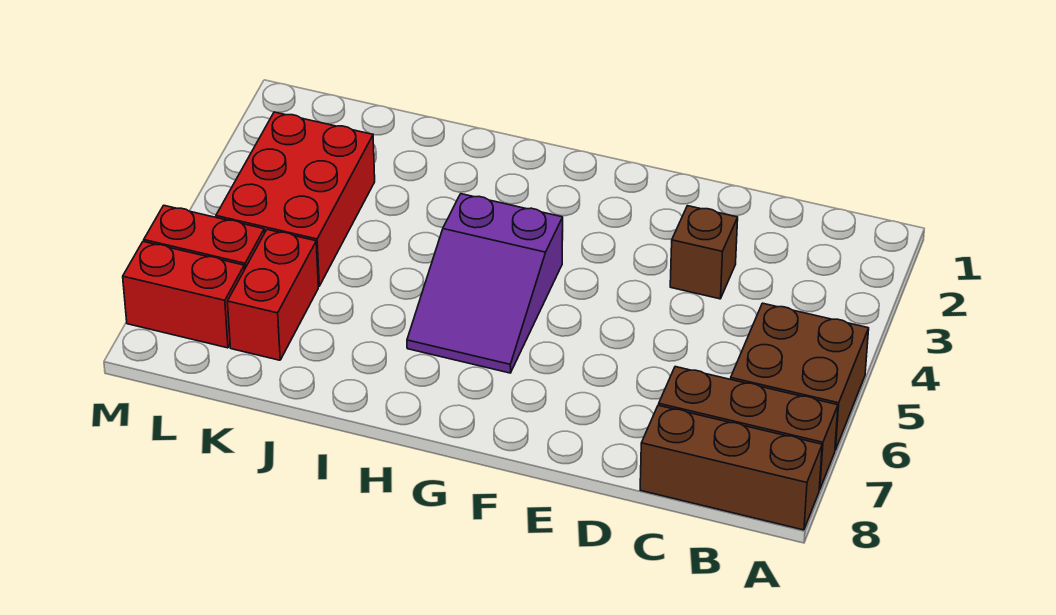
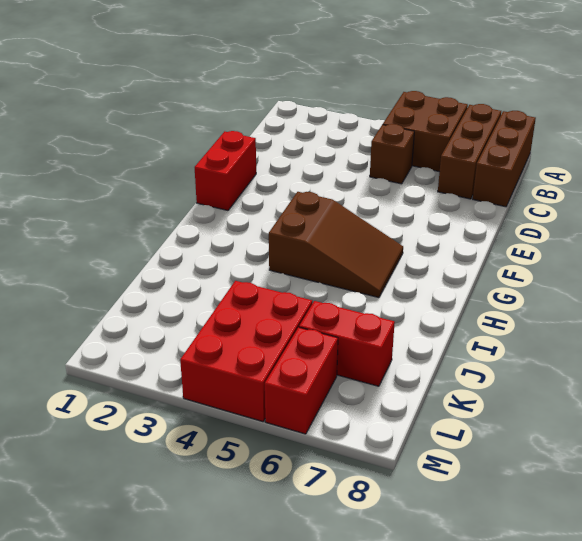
brown 1x1 brick [670,206,738,299] -> brown 1x1 brick moved to [370,124,414,184]
purple 2x3 slope [407,194,563,373] -> brown 2x3 slope [269,192,403,298]
red 2x3 brick [216,112,375,286] -> red 2x3 brick turned to [180,281,312,422]
red 1x2 brick [123,242,245,348] -> red 1x2 brick moved to [195,131,256,210]

